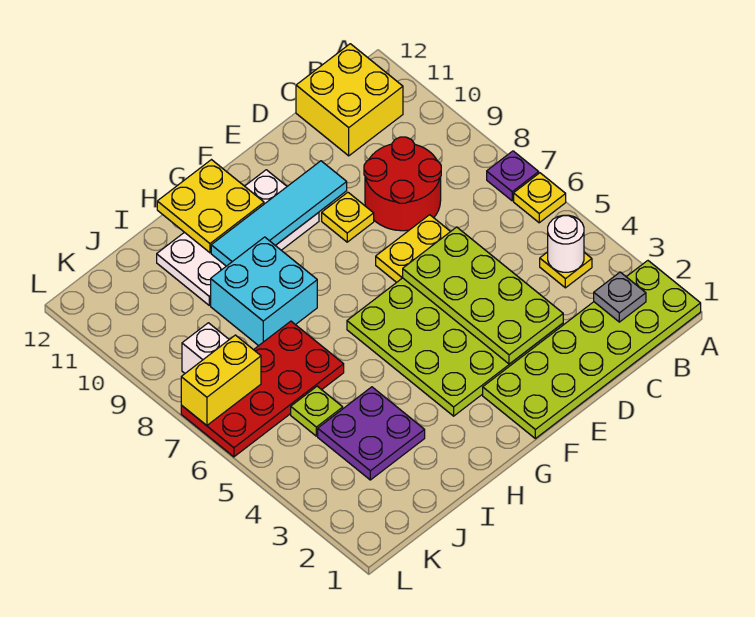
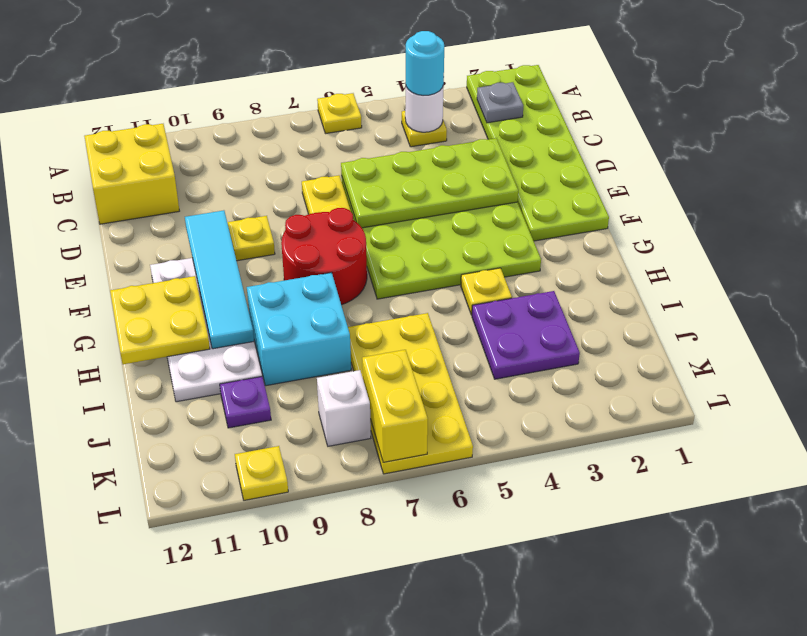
purple 1x1 plate [487,151,539,201] -> purple 1x1 plate moved to [220,377,271,428]
none -> cyan 1x1 round brick [406,31,444,95]
red 2x2 round brick [364,137,441,231] -> red 2x2 round brick moved to [281,208,367,305]
none -> yellow 1x1 plate [461,268,512,315]
red 2x4 plate [181,321,344,457] -> yellow 2x4 plate [348,313,473,474]
lime 1x1 plate [291,386,343,436] -> none
none -> yellow 1x1 plate [235,446,288,500]

